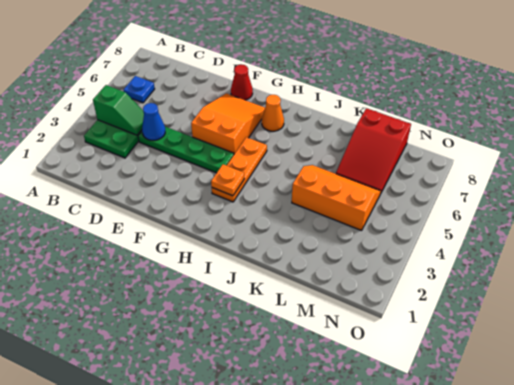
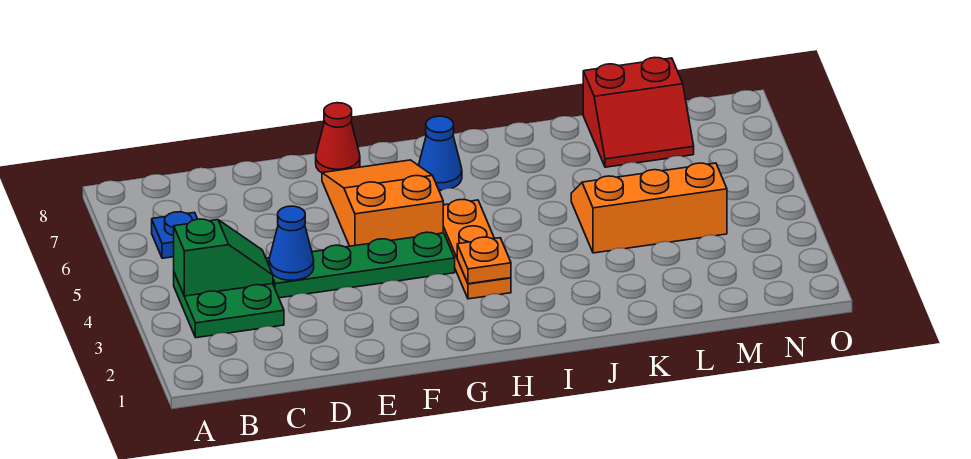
orange 1x1 cone [262,95,284,131] -> blue 1x1 cone [419,116,462,190]
red 2x3 slope [336,108,411,192] -> red 2x2 slope [583,58,694,167]

